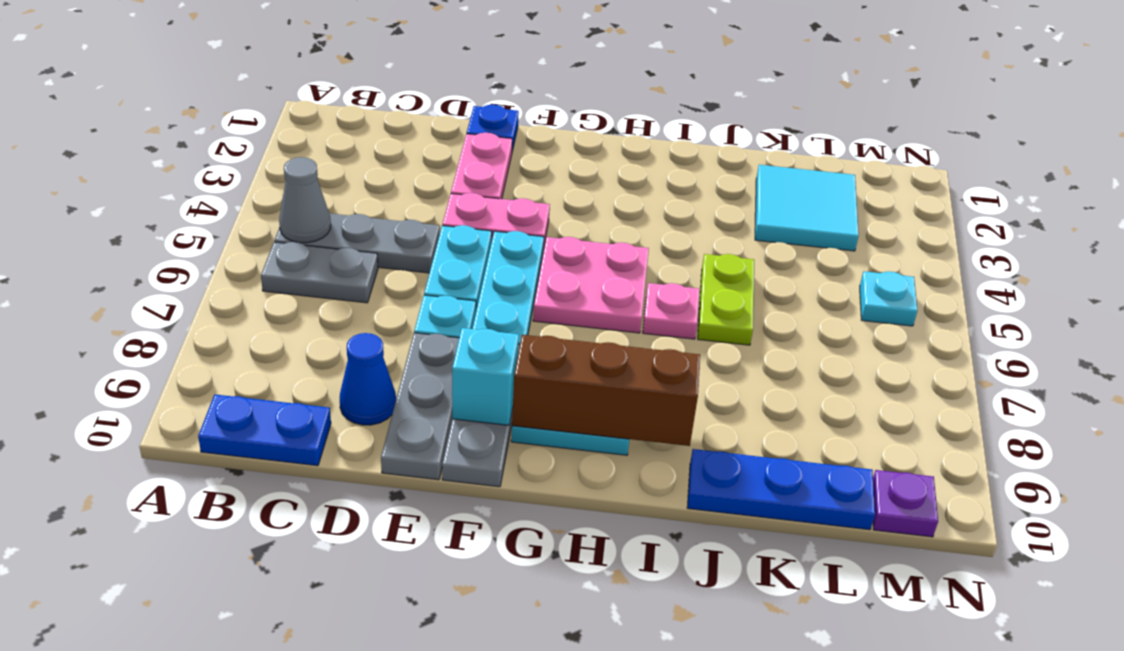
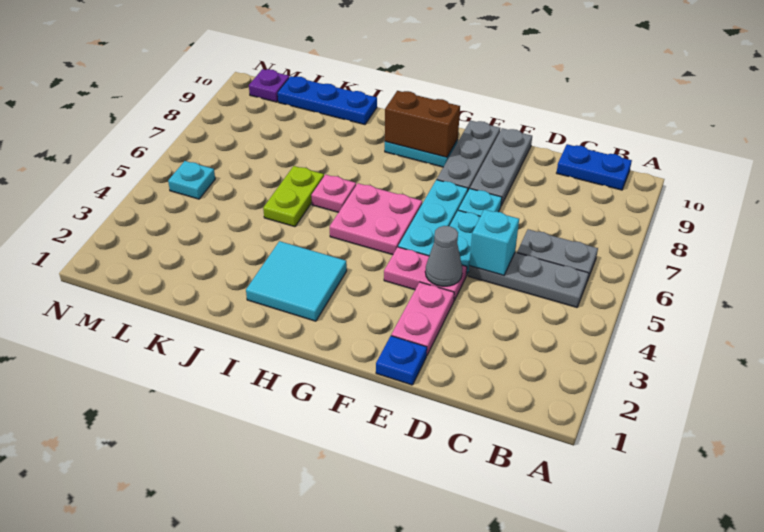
grey 1x1 cone [279,157,331,243] -> grey 1x1 cone moved to [425,226,463,286]
blue 1x1 cone [340,333,396,425] -> none
cyan 1x1 brick [452,328,519,425] -> cyan 1x1 brick moved to [469,209,519,275]
brown 1x3 brick [512,335,700,446] -> brown 1x2 brick [385,91,460,157]
cyan 2x2 tile [755,165,859,251] -> cyan 2x2 tile moved to [246,241,347,321]

